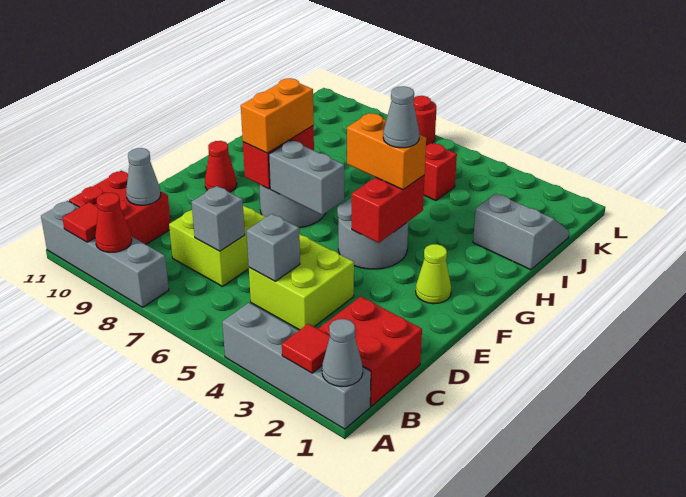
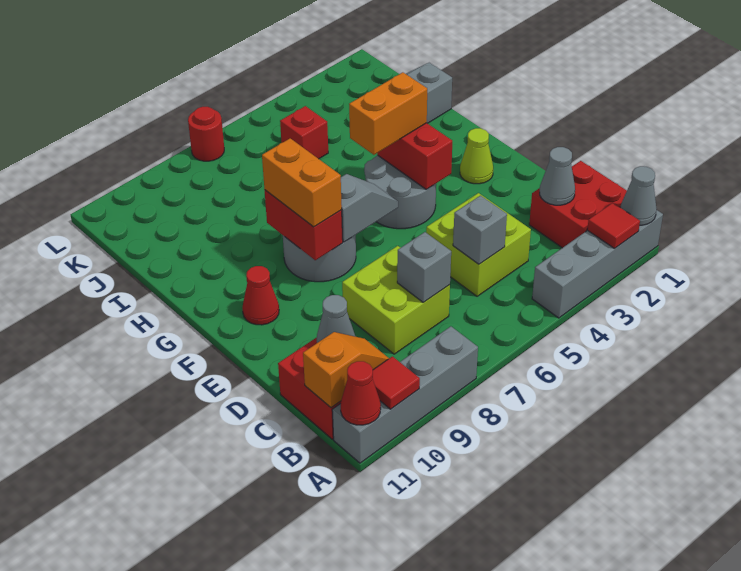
red 1x1 cone [95,192,132,252] -> red 1x1 cone moved to [341,361,381,425]
none -> orange 1x2 slope [303,332,389,408]
grey 1x2 brick [269,140,344,215] -> grey 1x2 slope [341,174,398,242]
grey 1x1 cone [383,86,419,148] -> grey 1x1 cone moved to [540,147,575,205]

